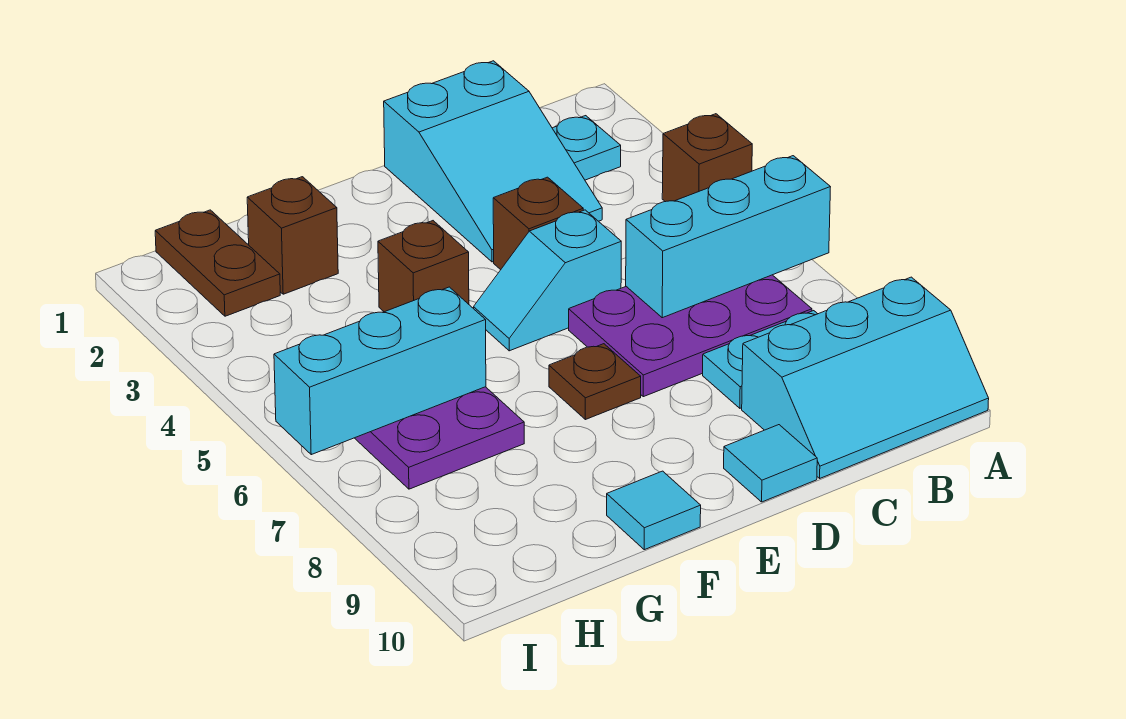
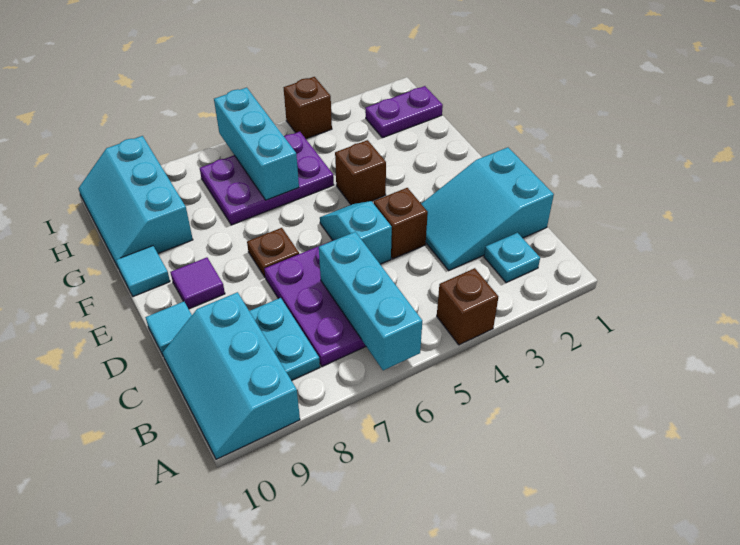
none -> purple 1x1 tile [170,257,225,309]
brown 1x1 brick [247,177,338,294] -> brown 1x1 brick moved to [284,77,332,139]
none -> cyan 2x3 slope [78,136,193,267]
brown 1x2 plate [155,210,280,316] -> purple 1x2 plate [365,86,443,138]

